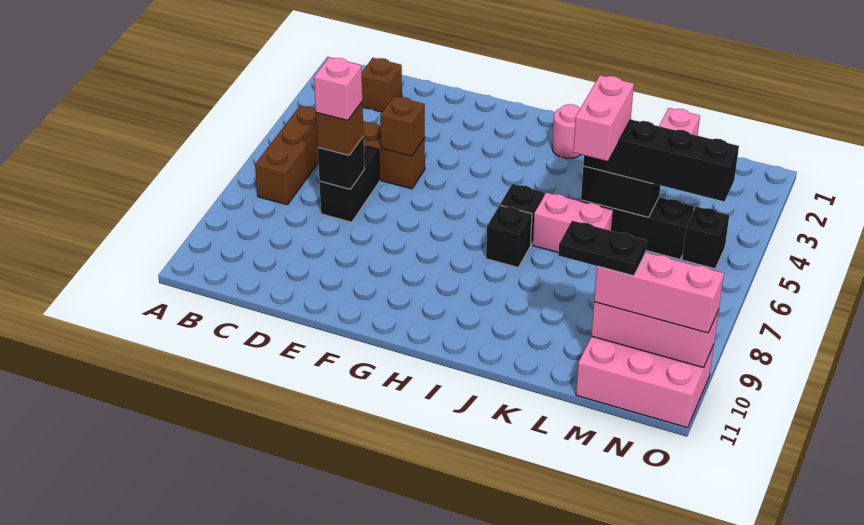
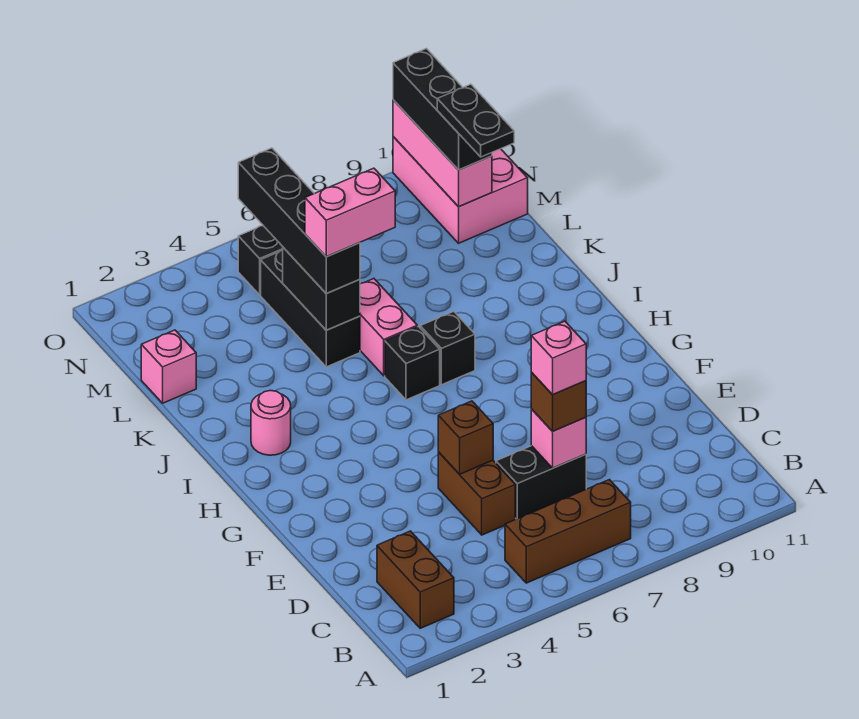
brown 1x1 brick [362,58,402,112] -> brown 1x2 brick [377,531,454,628]
black 1x1 brick [318,136,365,189] -> pink 1x1 brick [531,409,586,468]
pink 1x3 brick [594,252,724,333] -> black 1x3 brick [393,49,492,170]

